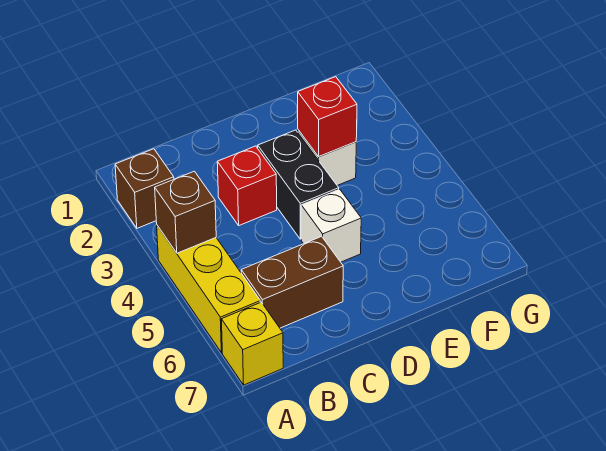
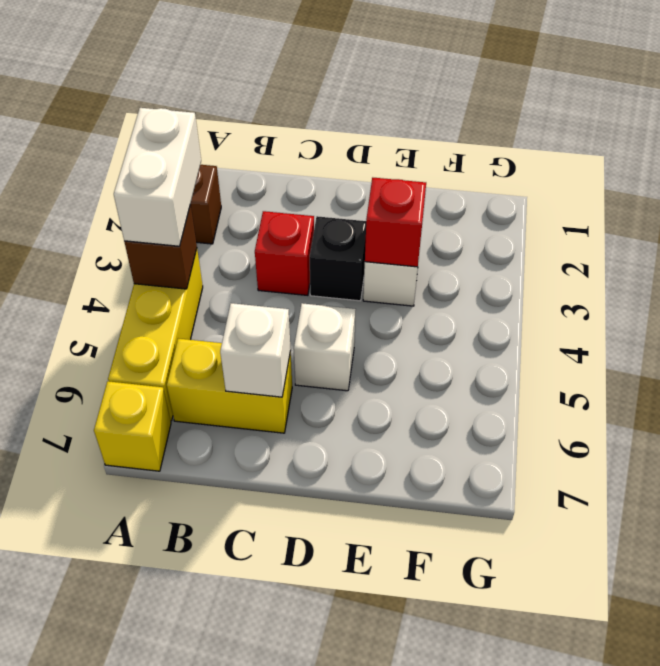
none -> white 1x2 brick [114,108,201,246]
brown 1x2 brick [241,236,343,328] -> yellow 1x2 brick [167,339,292,433]
none -> white 1x1 brick [220,303,291,397]
black 1x2 brick [258,130,339,239] -> black 1x1 brick [310,216,366,301]

